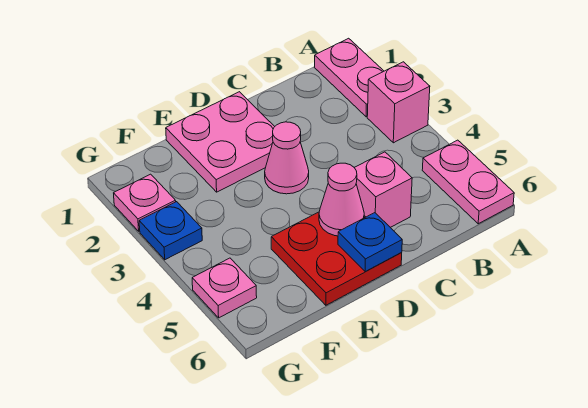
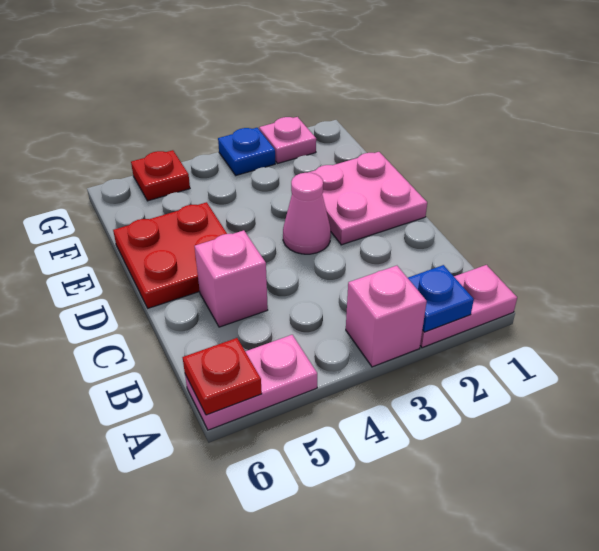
none -> red 1x1 plate [182,338,262,415]
pink 1x1 cone [319,163,364,236] -> none
blue 1x1 plate [338,213,402,272] -> blue 1x1 plate moved to [408,265,474,332]
pink 1x1 plate [192,258,257,318] -> red 1x1 plate [131,150,190,201]

